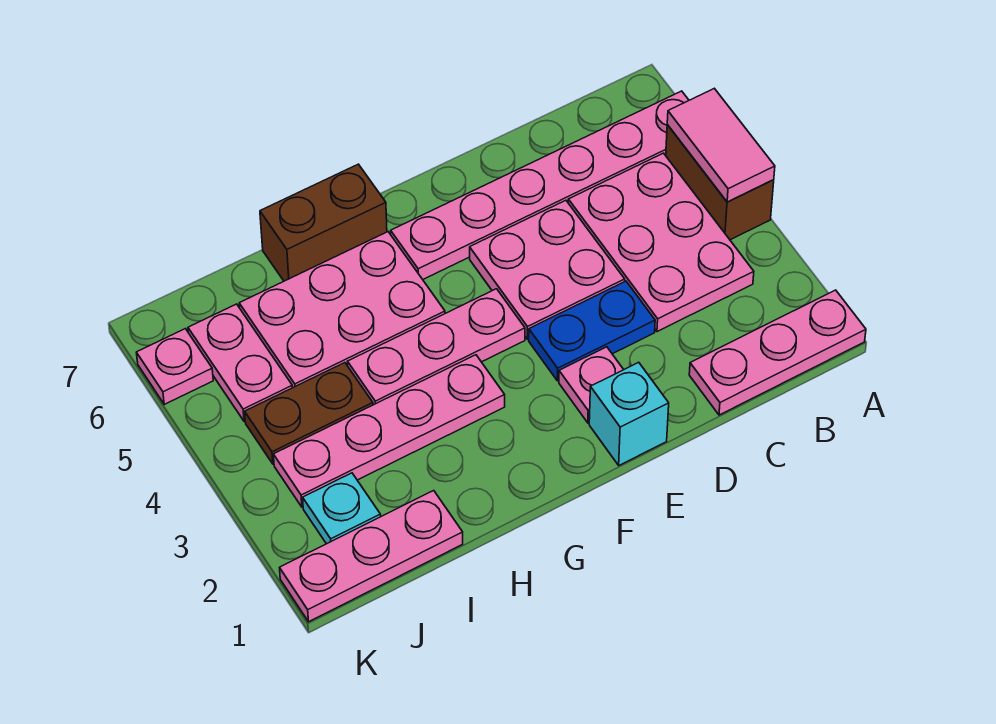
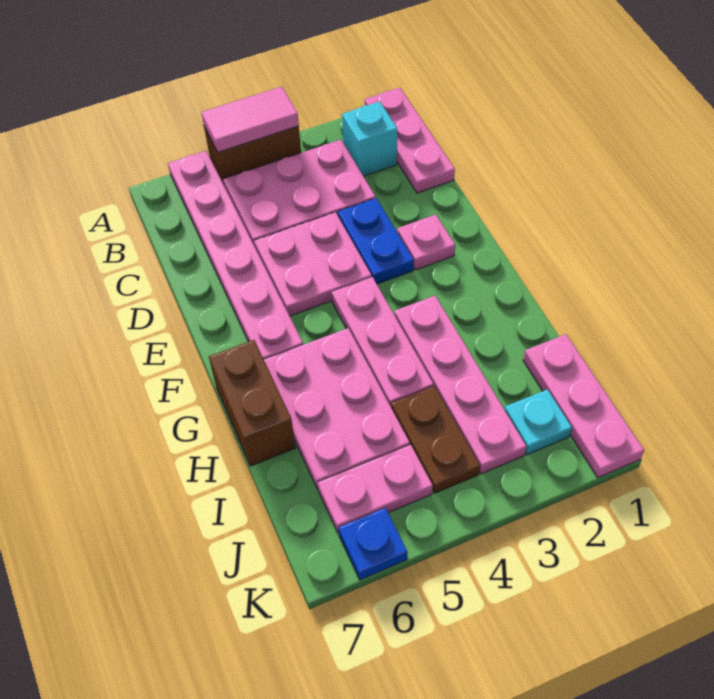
cyan 1x1 brick [589,362,669,465] -> cyan 1x1 brick moved to [342,102,397,176]
pink 1x1 plate [136,329,213,404] -> blue 1x1 plate [339,508,408,580]

